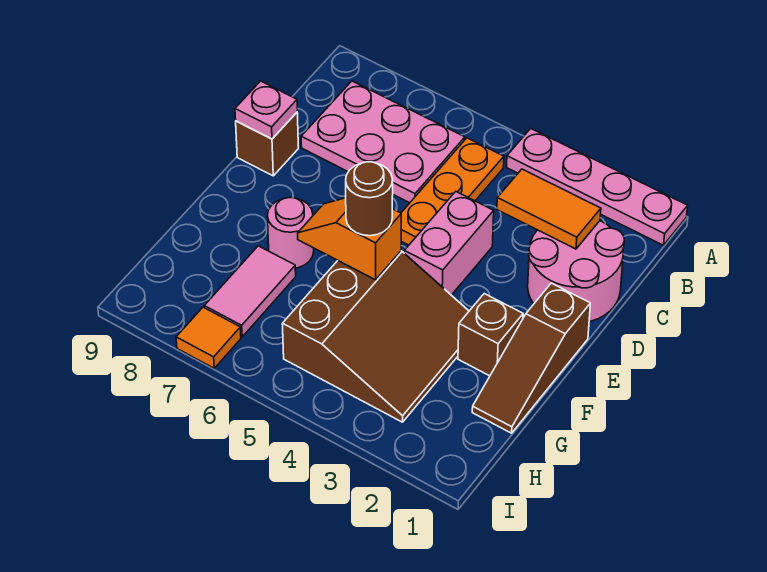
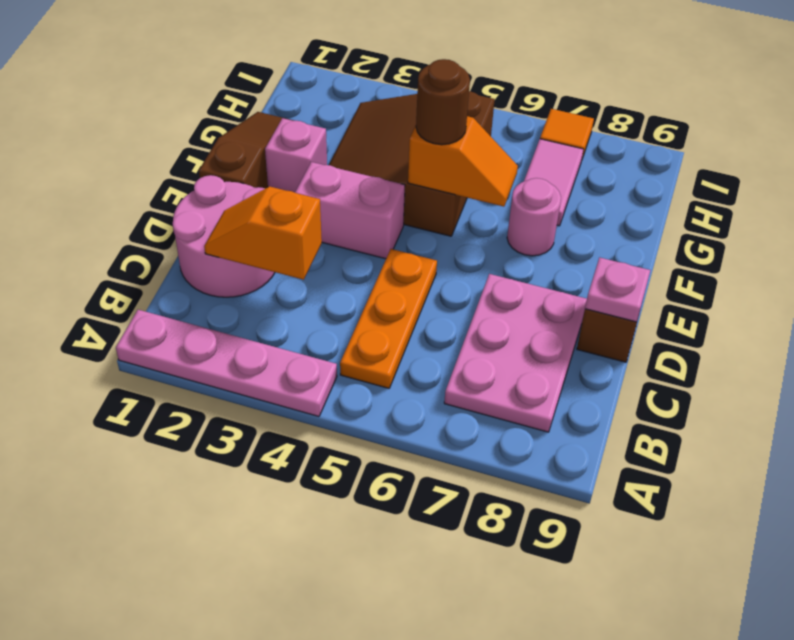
pink 2x3 plate [301,81,465,203] -> pink 2x3 plate turned to [444,274,587,432]
orange 1x2 tile [497,169,601,249] -> orange 1x2 slope [204,187,322,280]
pink 1x2 brick [404,192,494,295] -> pink 1x2 brick turned to [295,162,405,259]
brown 1x1 brick [458,294,523,376] -> pink 1x1 brick [265,118,327,192]

